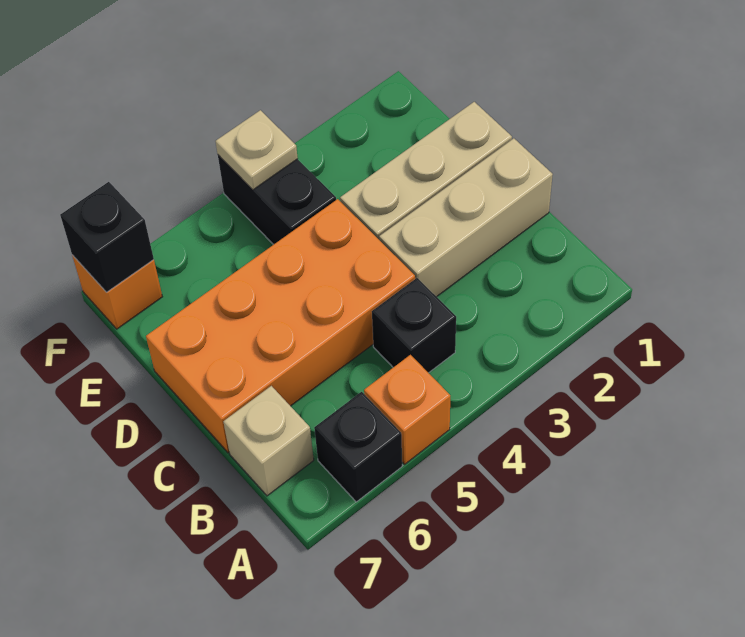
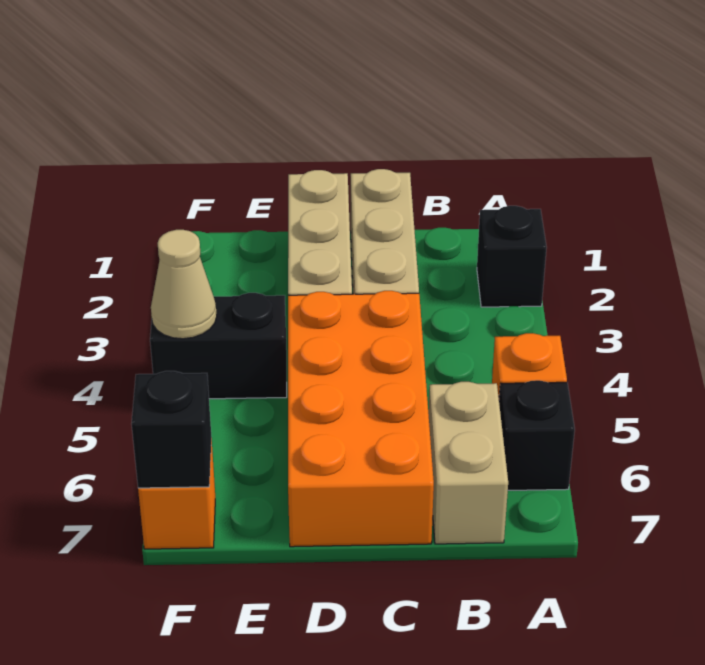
black 1x1 brick [372,278,456,373] -> black 1x1 brick moved to [477,206,547,307]
tan 1x1 brick [223,386,314,496] -> tan 1x2 brick [429,382,508,544]
tan 1x1 plate [216,110,298,190] -> tan 1x1 cone [151,230,217,339]

